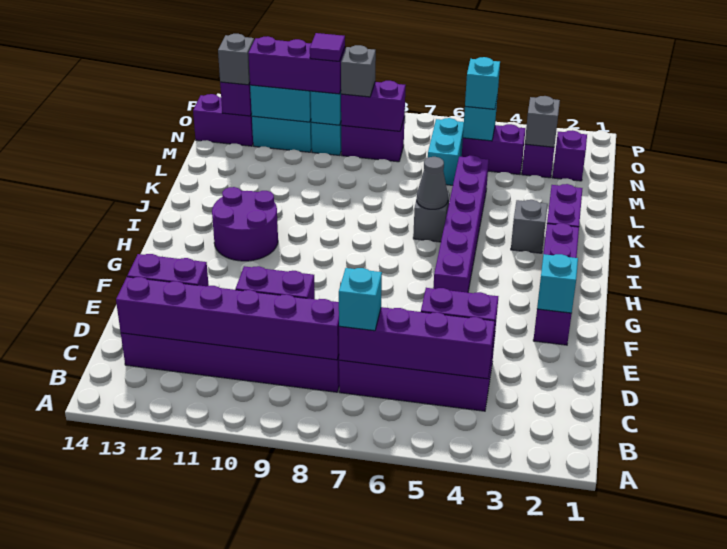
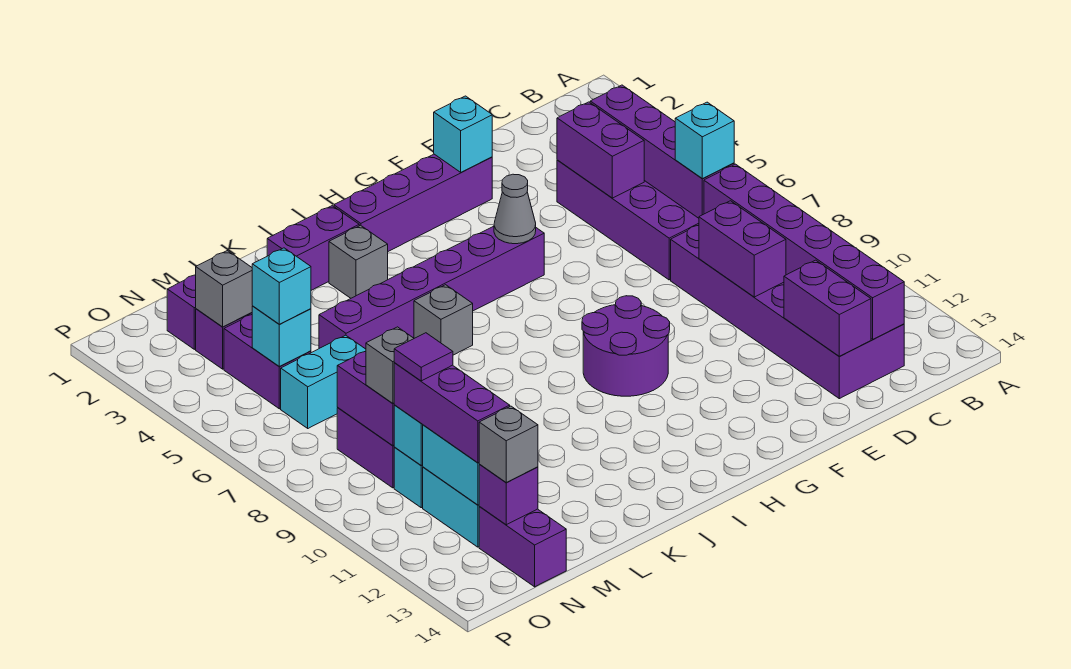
purple 2x2 round brick [212,187,278,261] -> purple 2x2 round brick moved to [582,296,670,396]
grey 1x1 cone [417,157,448,209] -> grey 1x1 cone moved to [494,174,536,244]

